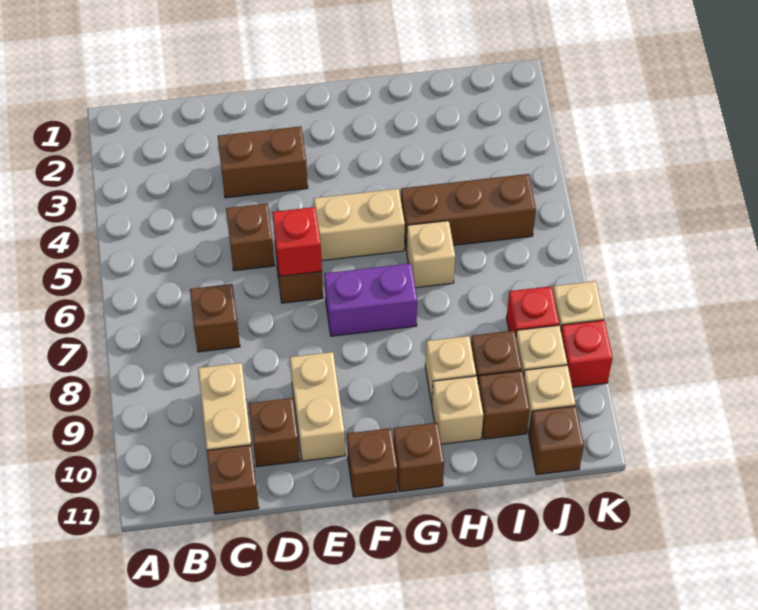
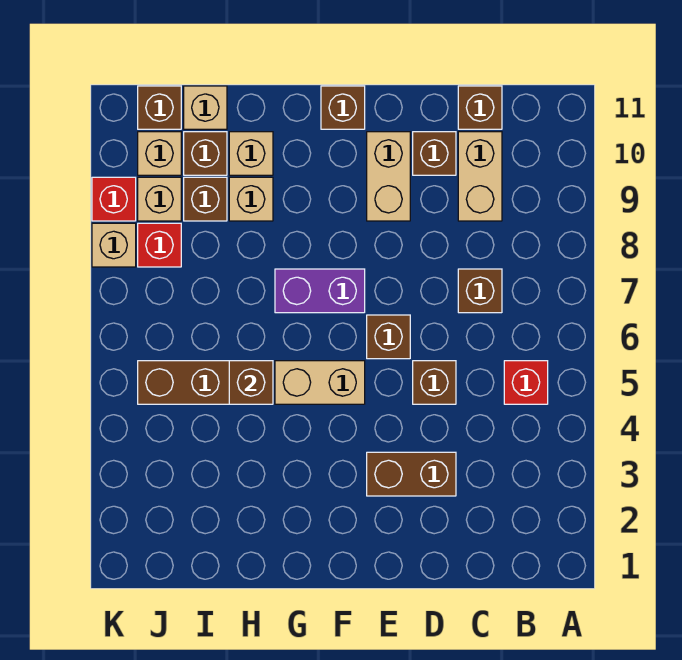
red 1x1 brick [272,207,322,276] -> red 1x1 brick moved to [504,361,548,404]
brown 1x1 brick [393,423,444,491] -> brown 1x1 brick moved to [229,361,273,404]
tan 1x1 brick [407,221,455,288] -> tan 1x1 brick moved to [184,86,227,129]

